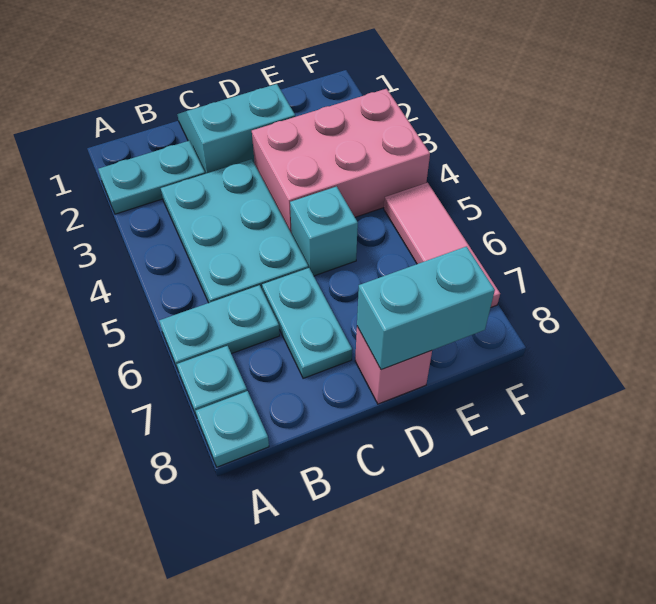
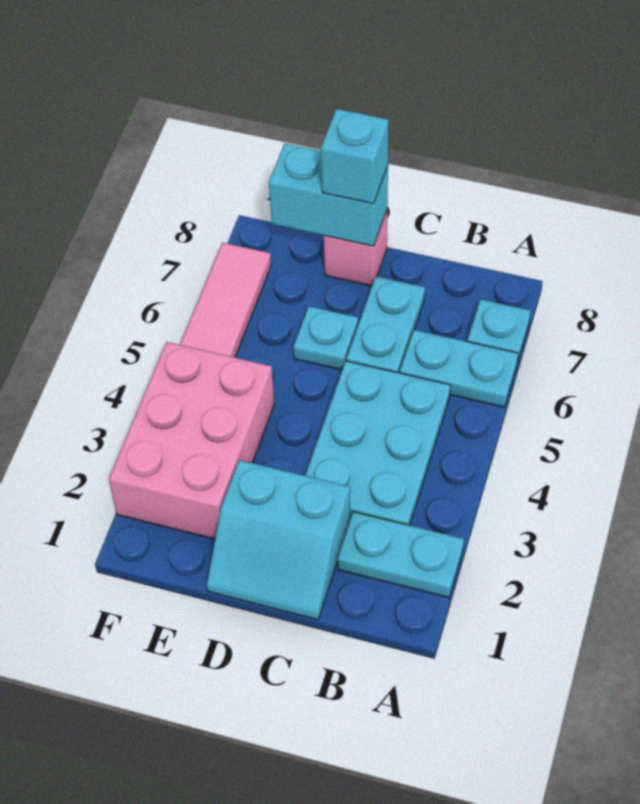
cyan 1x1 plate [196,391,269,467] -> cyan 1x1 plate moved to [293,306,358,370]
pink 2x3 brick [252,89,430,234] -> pink 2x3 brick turned to [109,342,274,539]
cyan 1x1 brick [290,186,358,276] -> cyan 1x1 brick moved to [321,109,388,204]

